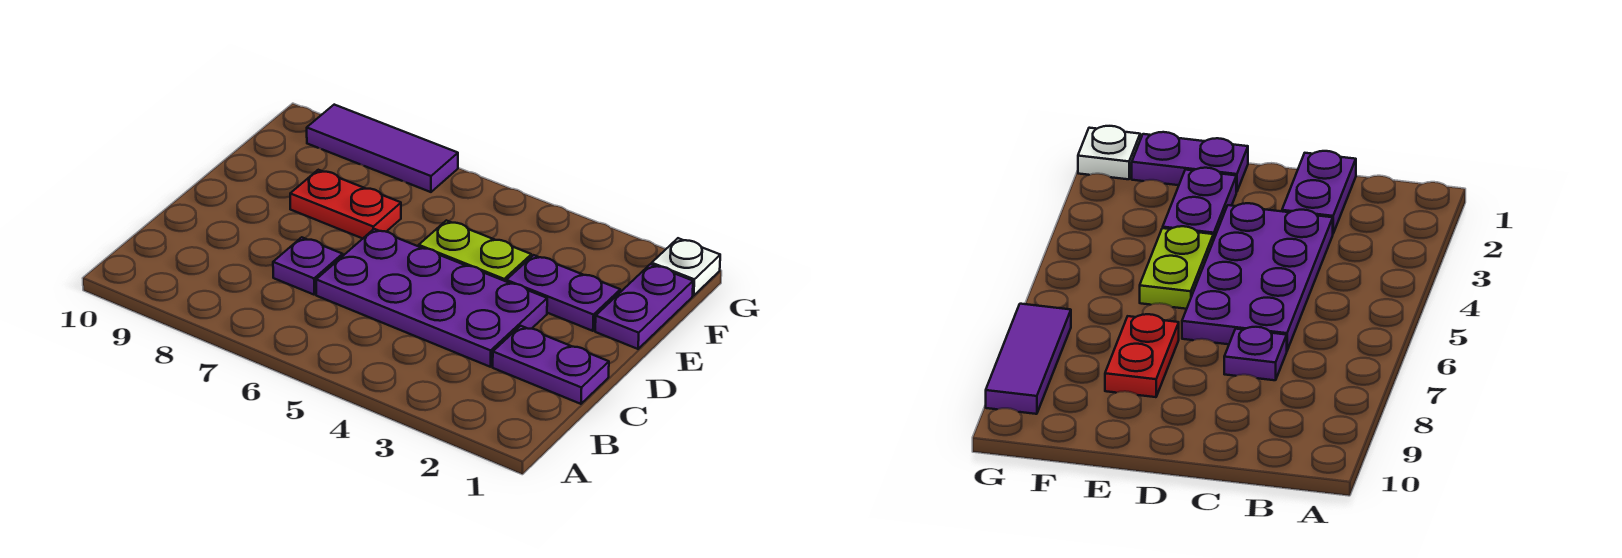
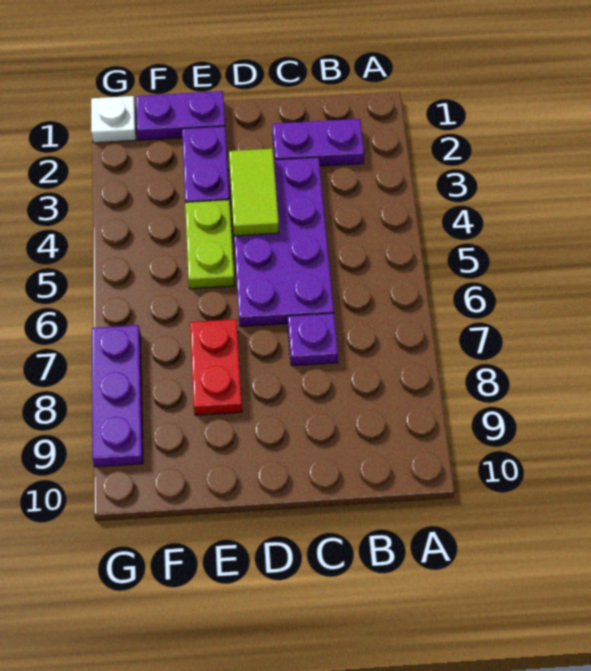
purple 1x2 plate [493,326,609,404] -> purple 1x2 plate turned to [272,119,364,166]
none -> lime 1x2 tile [229,149,279,236]
purple 1x3 tile [307,105,458,192] -> purple 1x3 plate [92,325,143,467]

